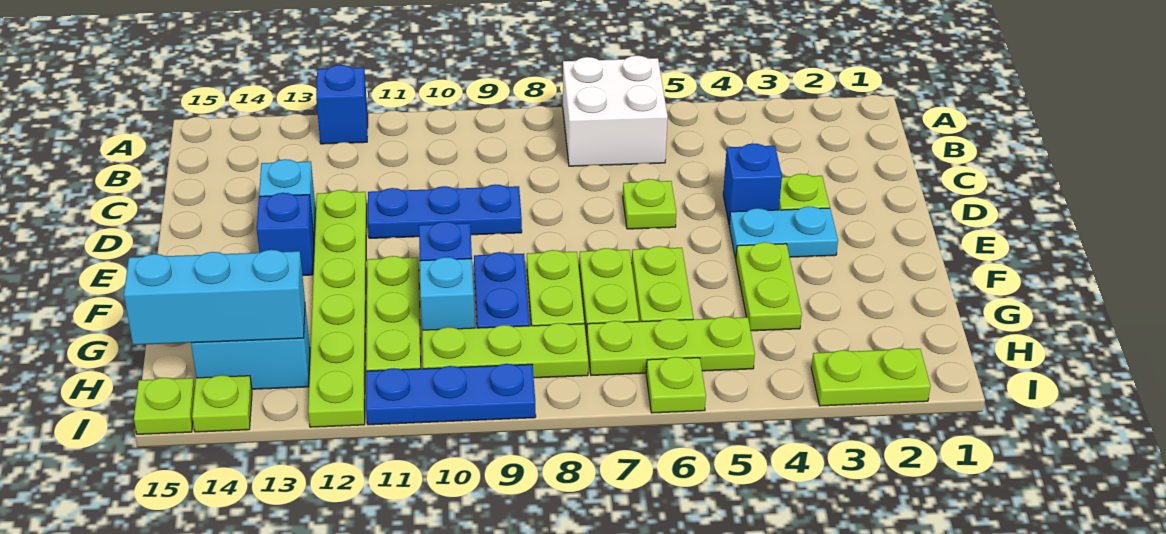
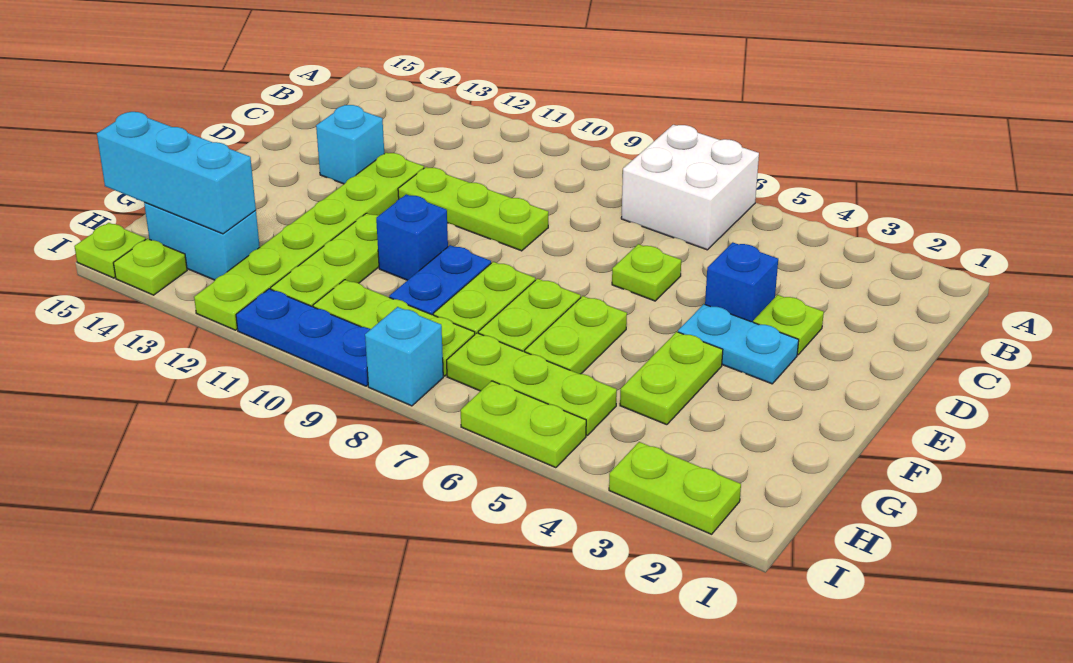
blue 1x1 brick [316,65,368,144] -> none
blue 1x3 plate [368,185,522,238] -> lime 1x3 plate [398,167,548,251]
blue 1x1 brick [257,193,314,275] -> none
cyan 1x1 brick [420,257,475,330] -> cyan 1x1 brick moved to [365,307,443,406]
lime 1x1 plate [646,357,706,413] -> lime 1x2 plate [461,381,586,468]

